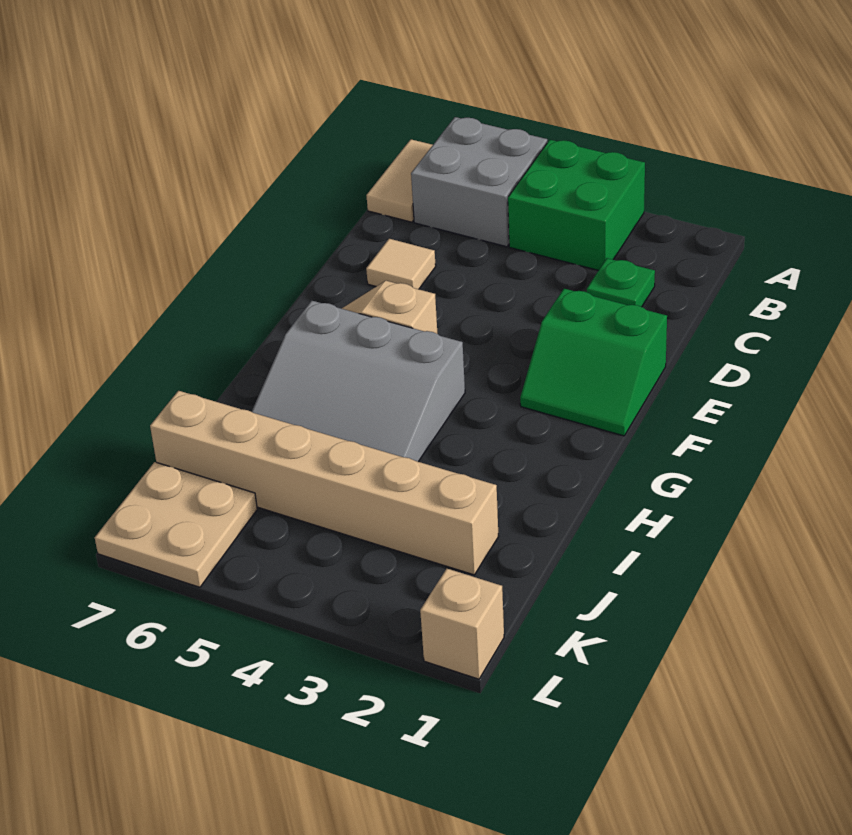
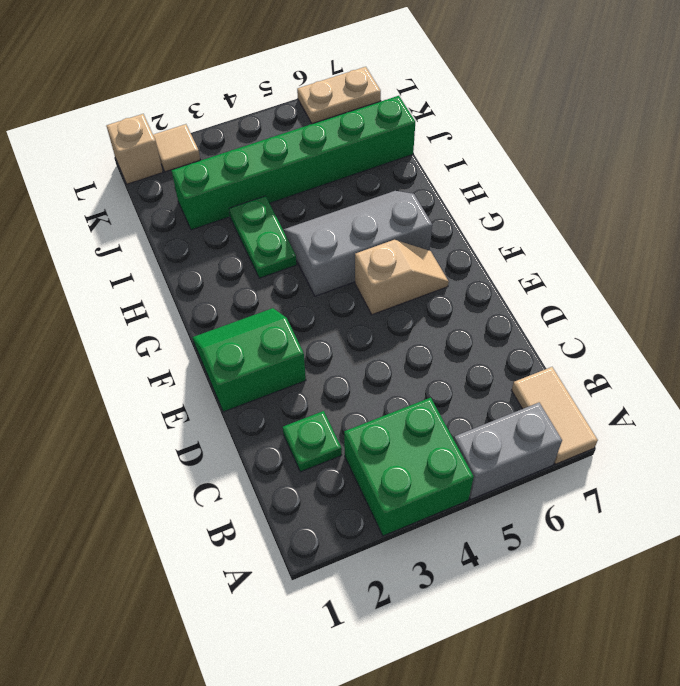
grey 2x2 brick [411,117,547,247] -> grey 1x2 brick [454,403,562,499]
tan 1x1 tile [366,239,436,289] -> tan 1x1 tile moved to [153,124,200,172]
grey 3x3 slope [252,301,465,462] -> grey 2x3 slope [283,191,432,296]
none -> green 1x2 plate [229,196,297,278]
tan 1x6 brick [150,391,499,575] -> green 1x6 brick [171,96,415,230]
tan 2x2 plate [95,462,257,587] -> tan 1x2 plate [297,67,381,124]

